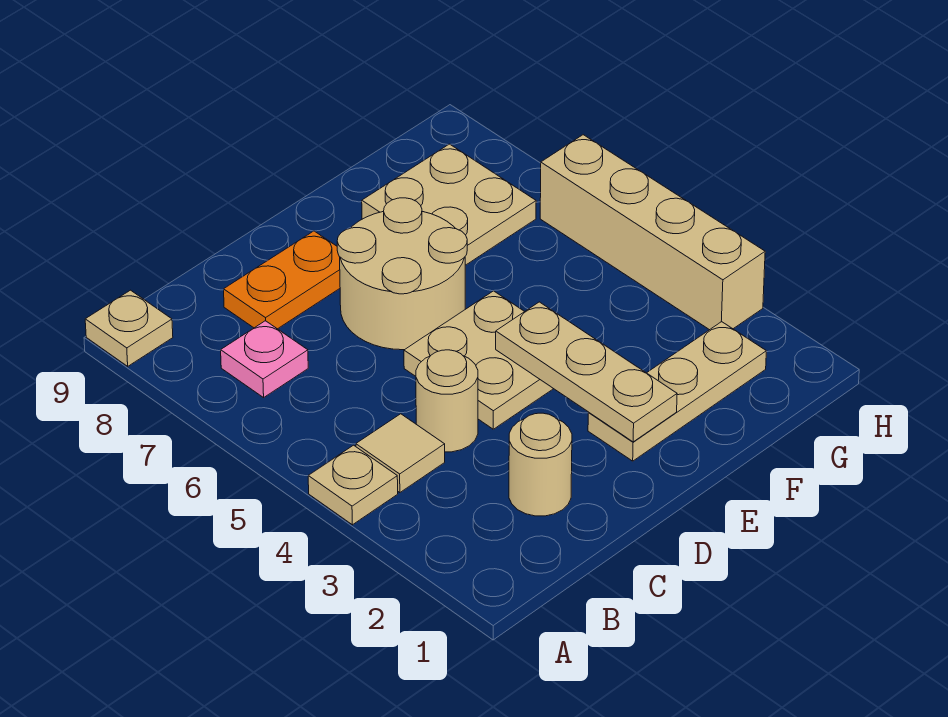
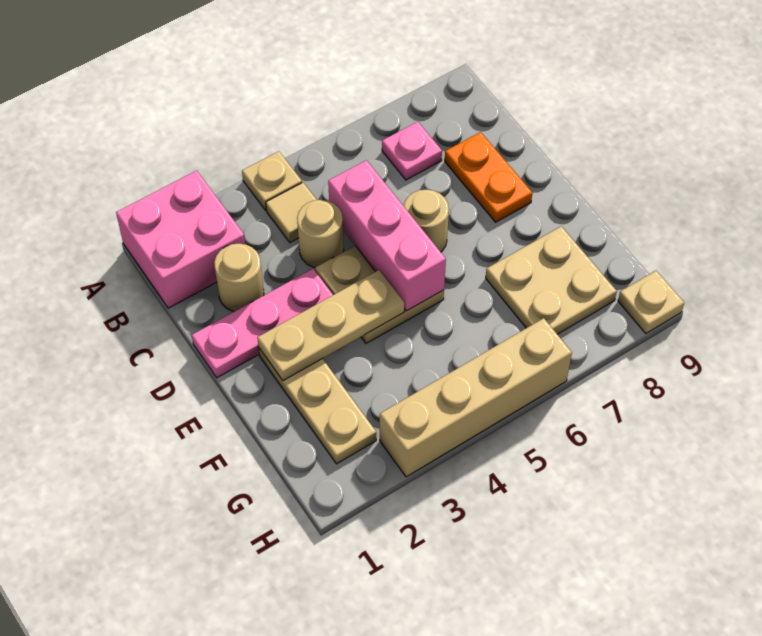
none -> pink 2x2 brick [116,171,245,308]
tan 1x1 plate [85,290,173,366] -> tan 1x1 plate moved to [618,271,684,333]
none -> pink 1x3 brick [328,160,446,311]
none -> pink 1x3 plate [192,269,333,378]
tan 2x2 round brick [337,198,467,350] -> tan 1x1 round brick [404,190,449,252]

